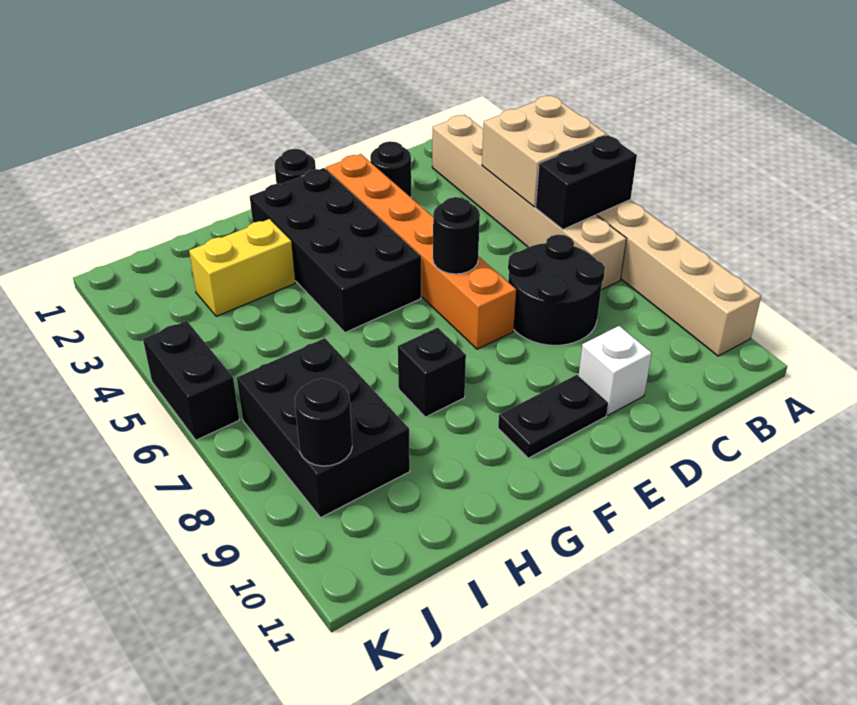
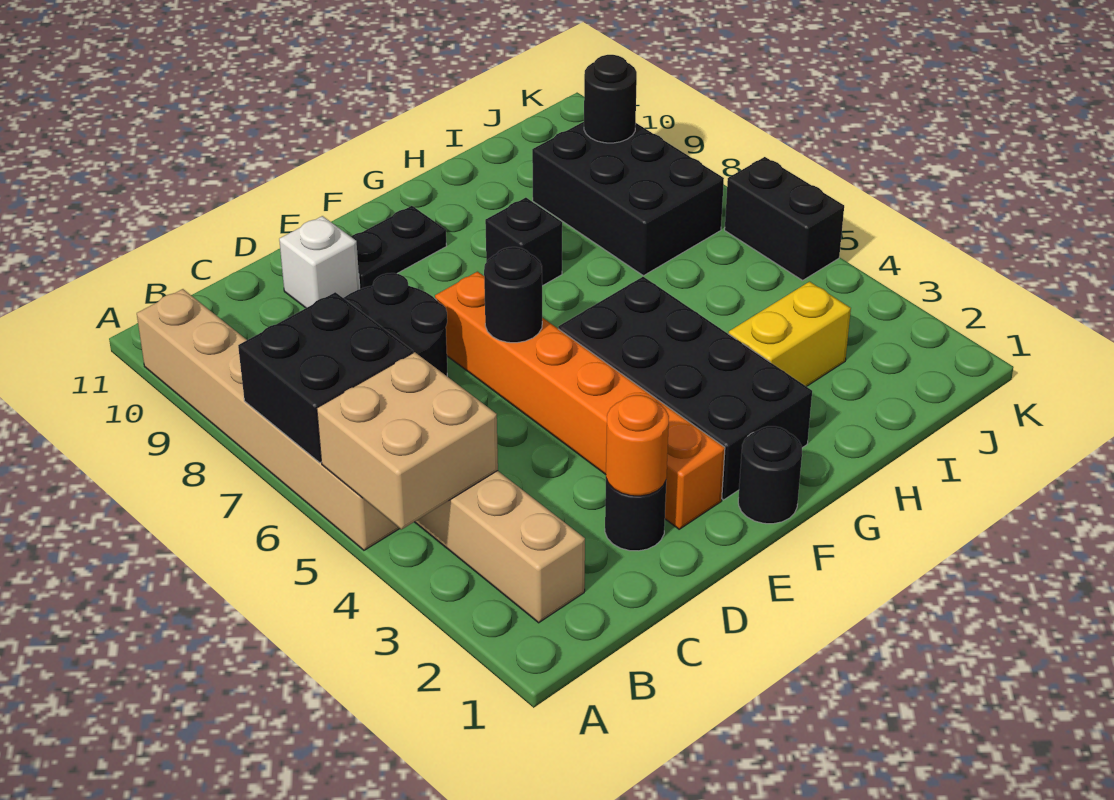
black 1x2 brick [536,135,637,229] -> black 2x2 brick [238,292,413,463]
none -> orange 1x1 round brick [606,395,669,496]

